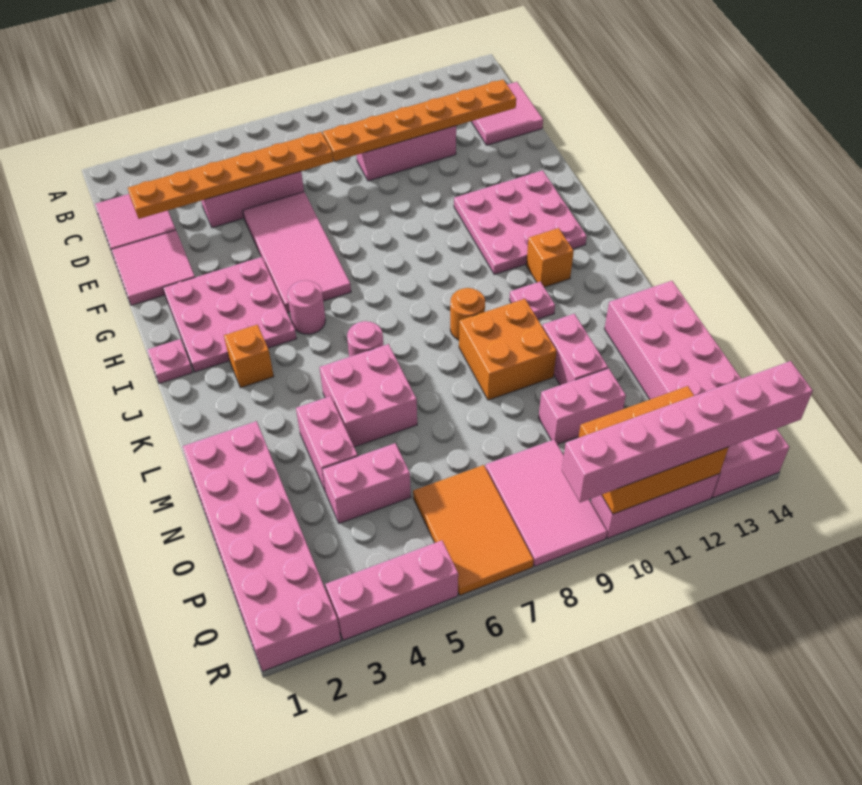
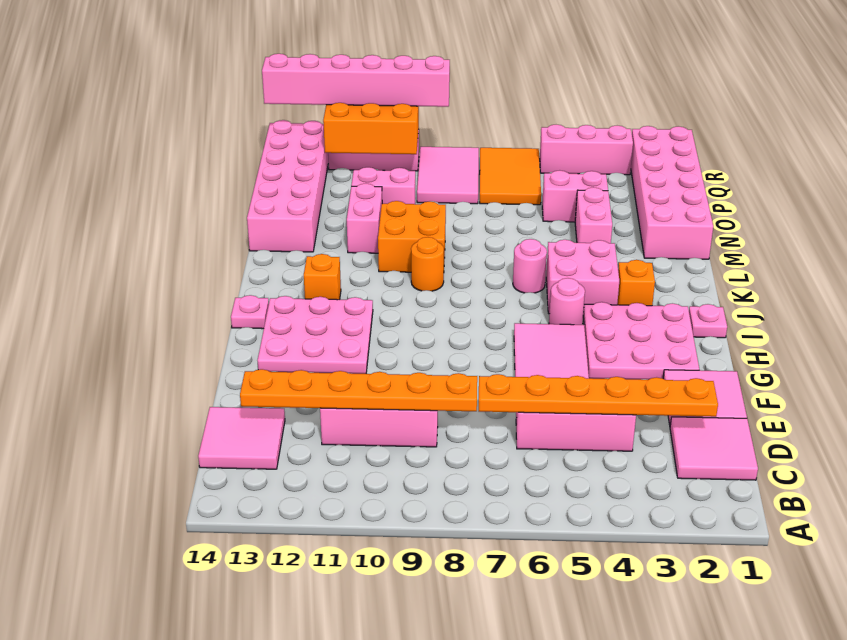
pink 1x1 plate [510,282,555,319] -> pink 1x1 plate moved to [231,295,269,329]
pink 2x2 brick [320,344,417,447] -> pink 2x2 brick moved to [546,240,619,314]

